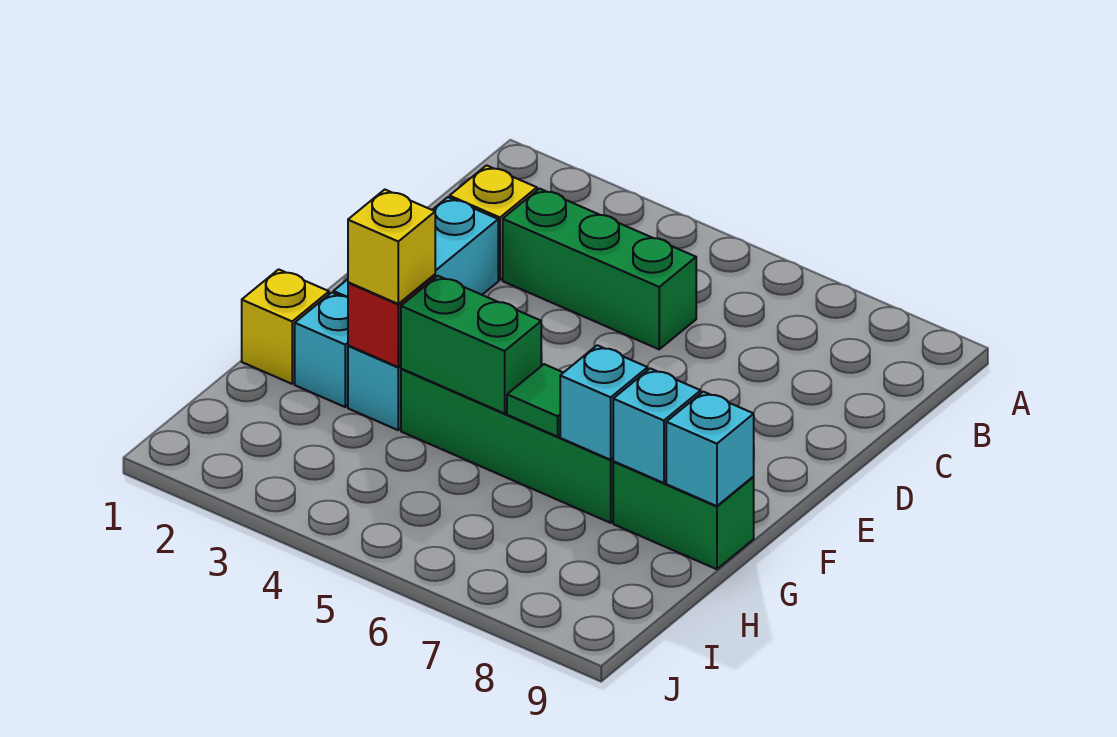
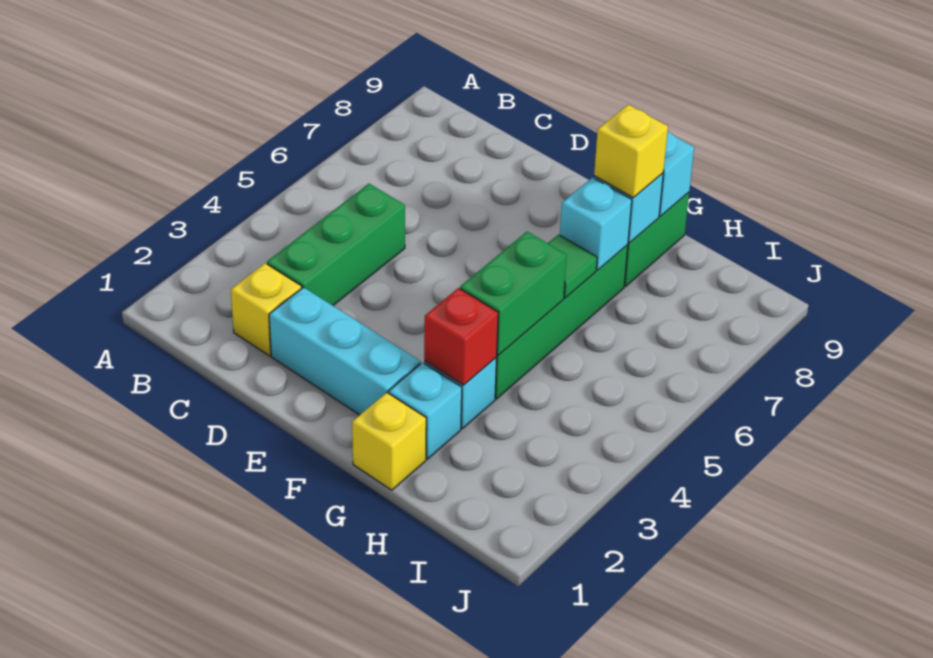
yellow 1x1 brick [348,190,435,304] -> yellow 1x1 brick moved to [594,105,668,197]

